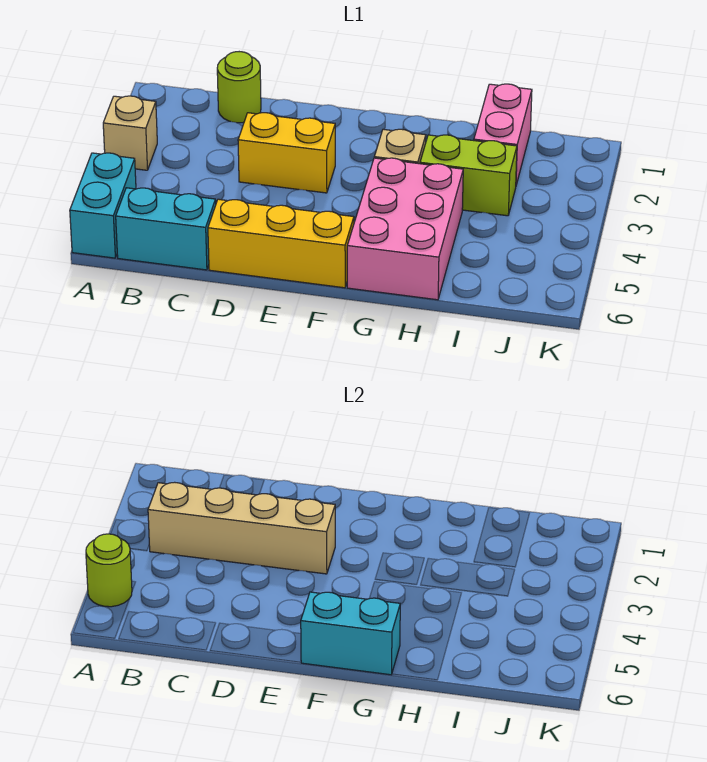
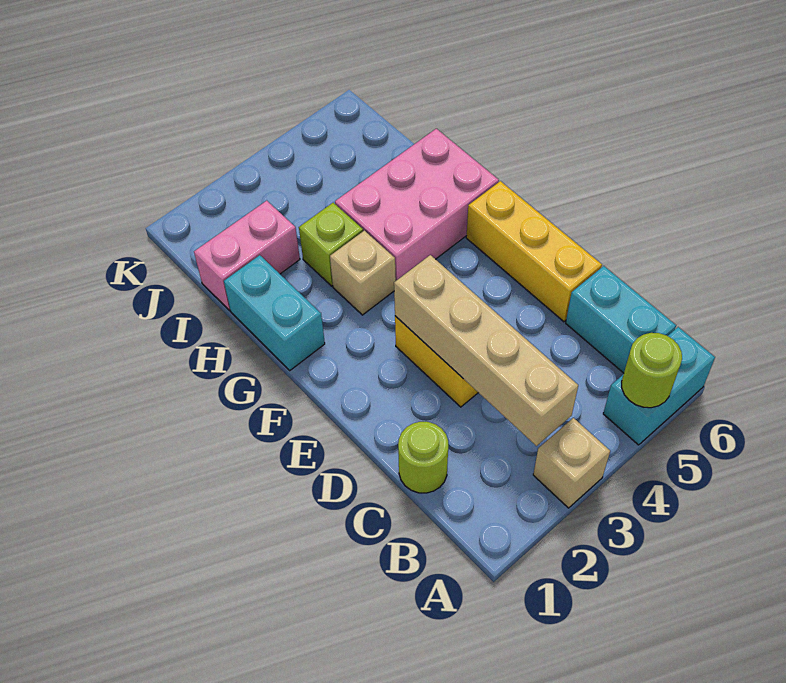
cyan 1x2 brick [301,592,400,675] -> cyan 1x2 brick moved to [224,255,325,370]
lime 1x2 brick [420,135,517,216] -> lime 1x1 brick [299,203,363,286]

